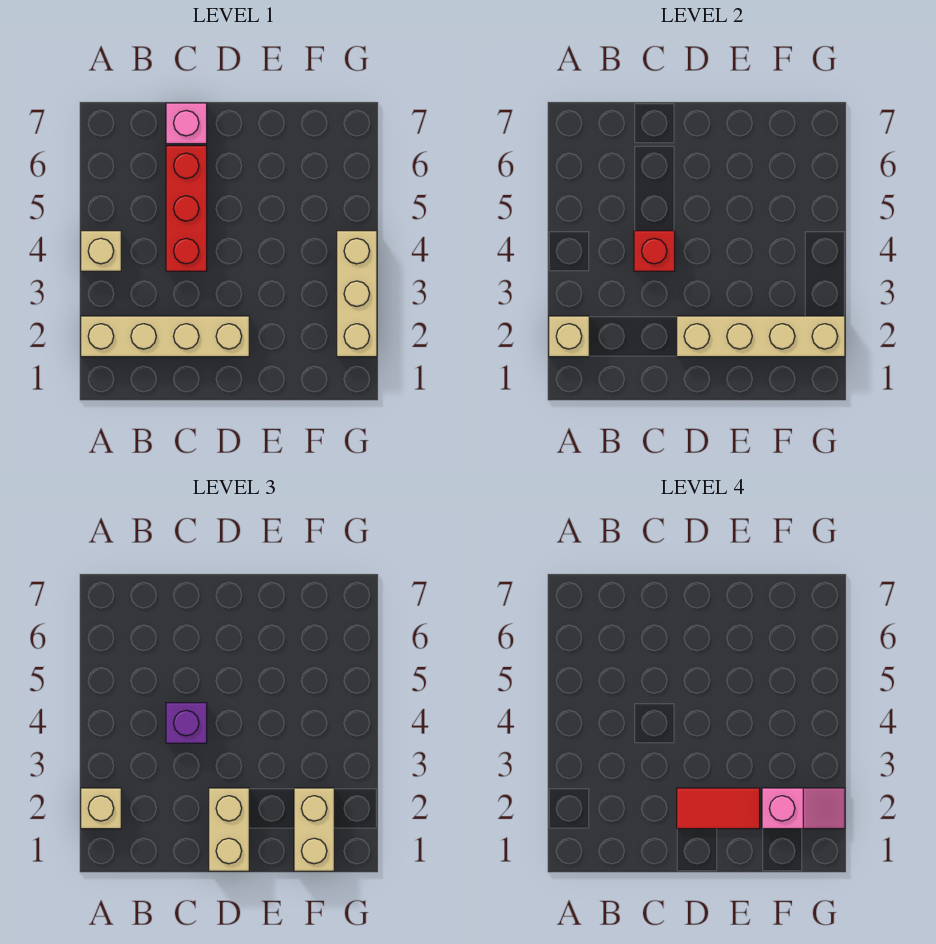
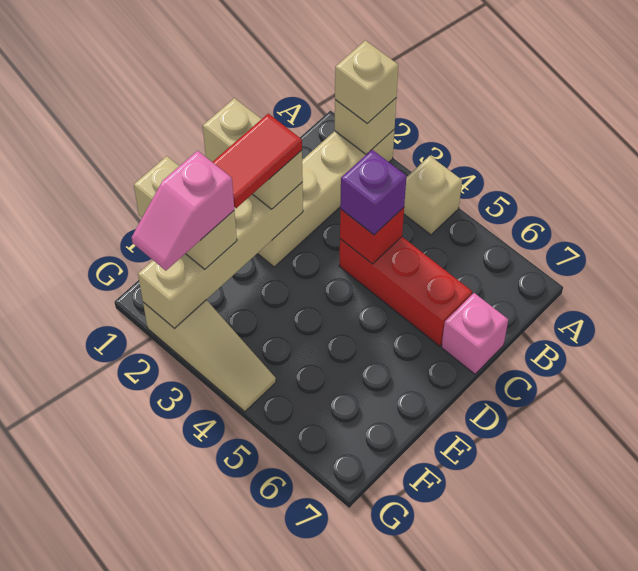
tan 1x3 brick [337,231,377,357] -> tan 1x3 slope [143,300,276,411]

